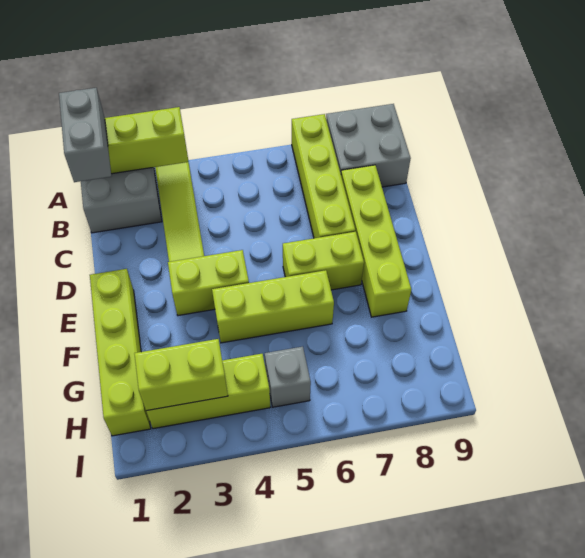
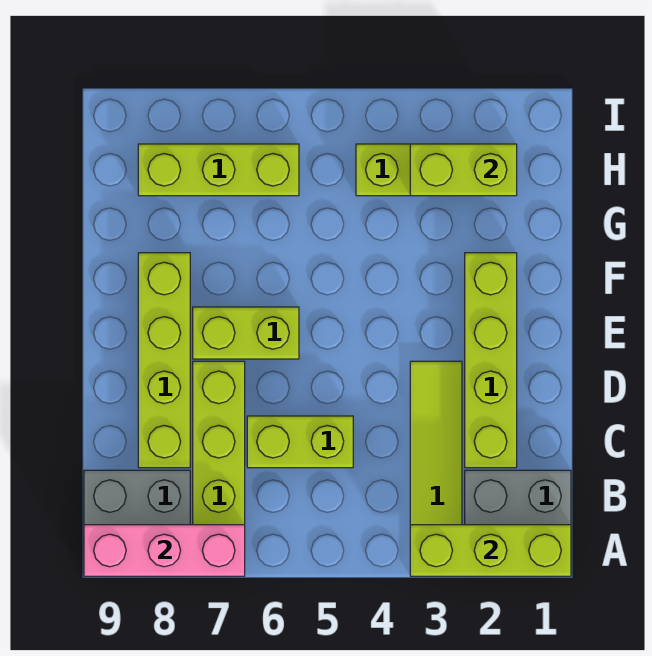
grey 1x2 brick [59,88,111,182] -> none
none -> pink 1x3 brick [84,525,245,576]
lime 1x4 brick [90,269,151,436] -> lime 1x4 brick moved to [465,253,517,468]
lime 1x2 brick [168,250,249,316] -> lime 1x2 brick moved to [247,416,353,468]
lime 1x3 brick [212,270,334,343] -> lime 1x3 brick moved to [138,144,299,196]
grey 1x1 brick [265,347,311,407] -> none

